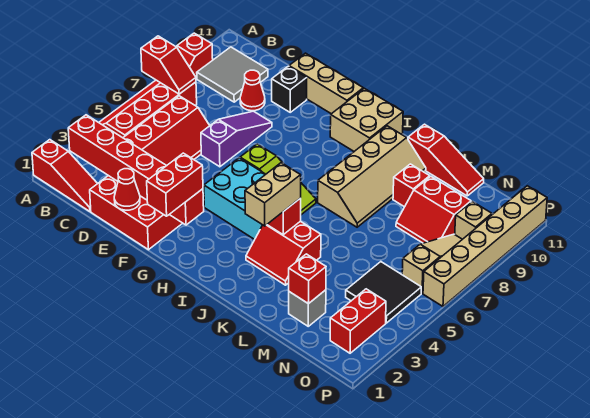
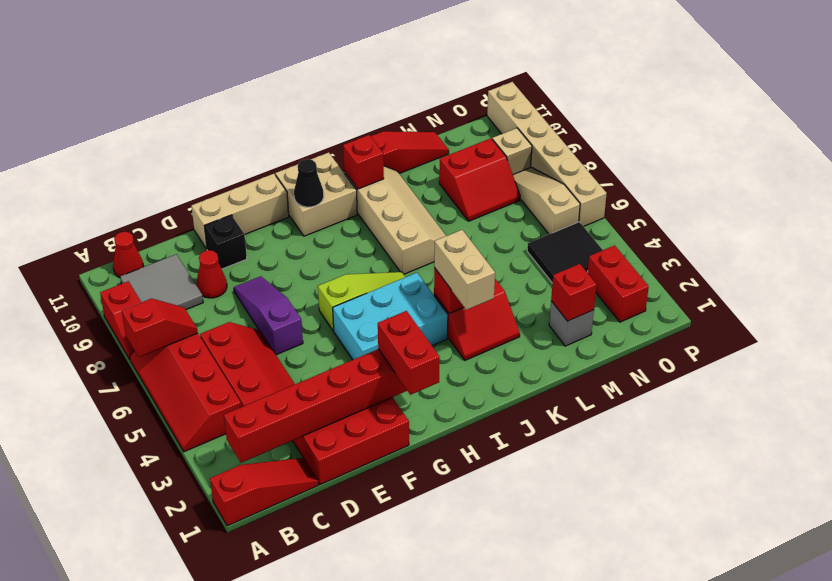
red 1x1 cone [114,169,140,210] -> red 1x1 cone moved to [113,232,143,277]
none -> black 1x1 cone [294,159,324,207]
red 1x1 brick [393,164,430,207] -> red 1x1 brick moved to [343,135,384,189]

